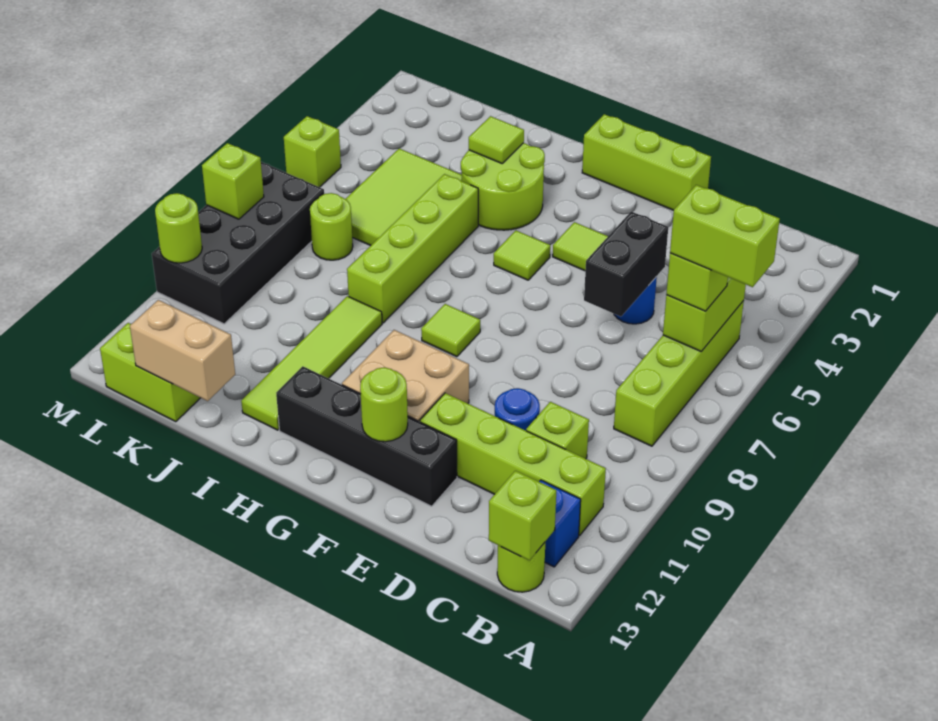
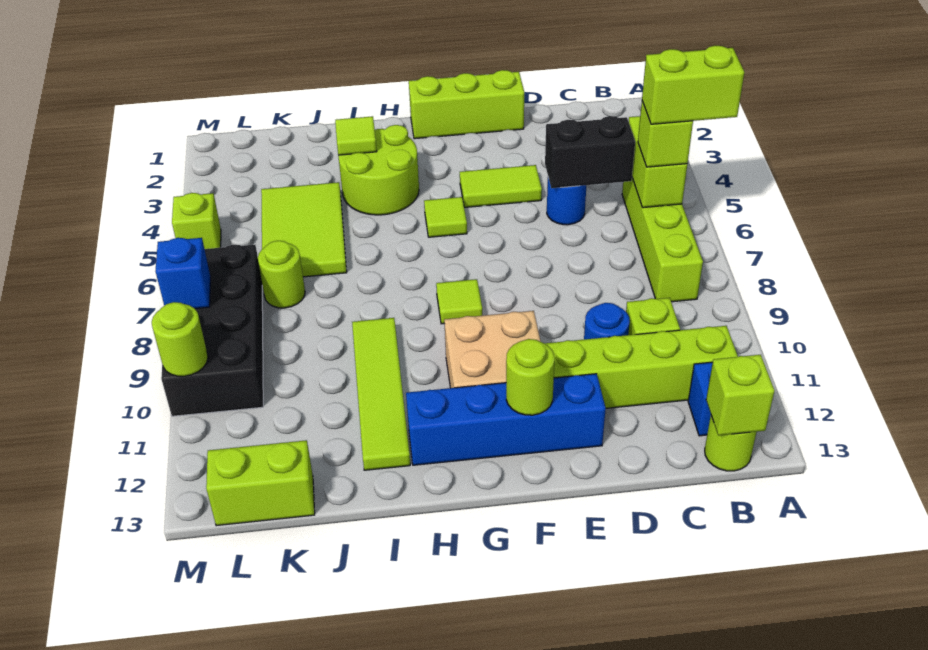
black 1x2 brick [584,212,668,317] -> black 1x2 brick turned to [545,116,635,188]
black 1x4 brick [276,366,457,506] -> blue 1x4 brick [406,374,606,465]
lime 1x4 brick [347,174,478,323] -> none
tan 1x2 brick [130,300,235,401] -> none
lime 1x1 brick [202,143,264,219] -> blue 1x1 brick [156,238,211,309]

